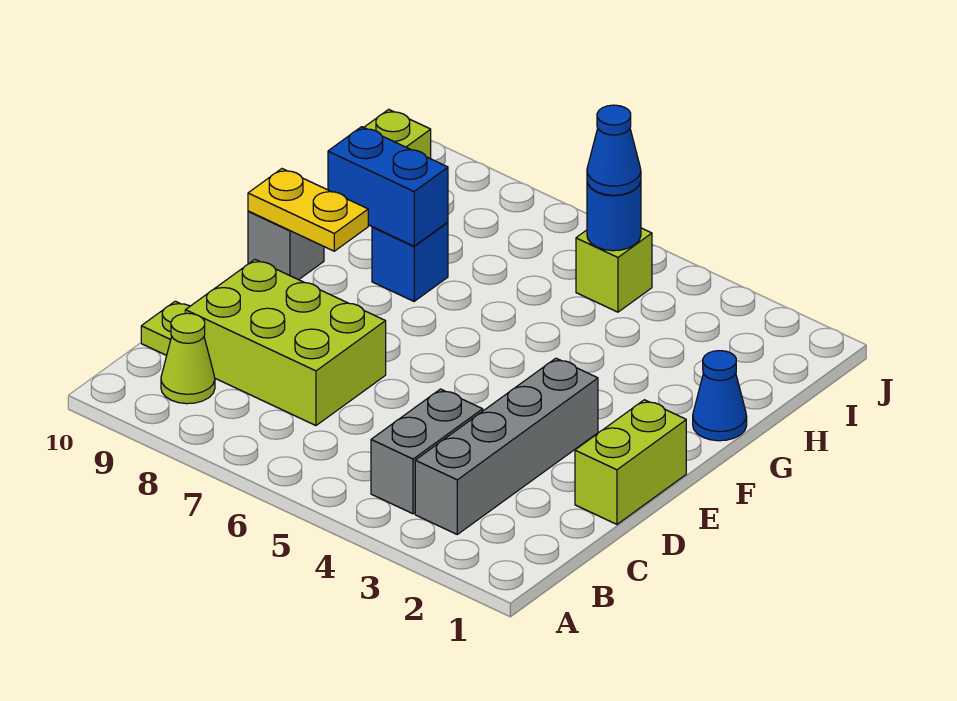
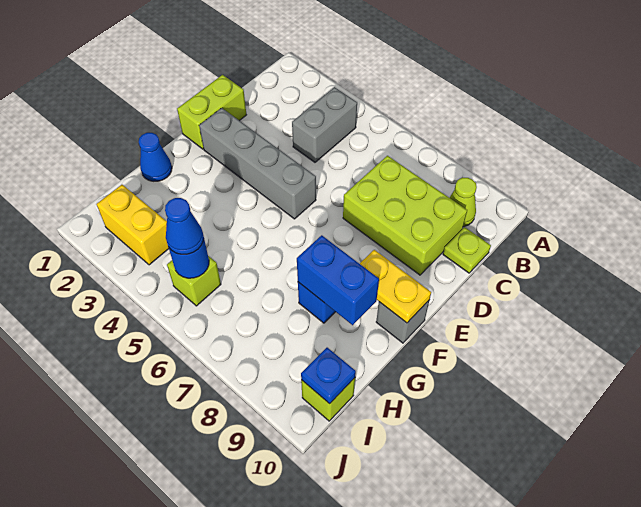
grey 1x4 brick [415,358,598,534] -> grey 1x4 brick turned to [199,108,316,219]
none -> yellow 1x2 brick [97,185,169,265]
none -> blue 1x1 plate [301,348,356,404]

